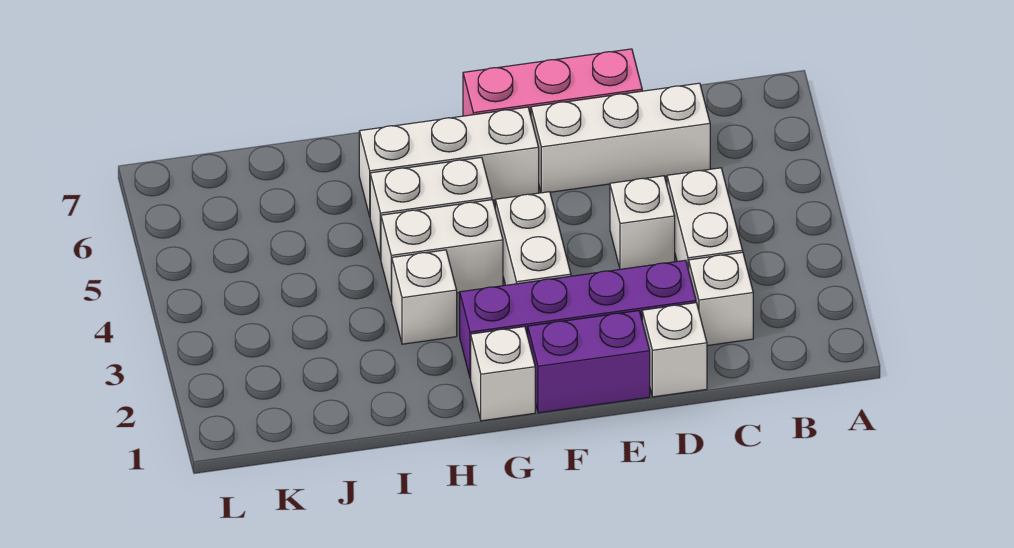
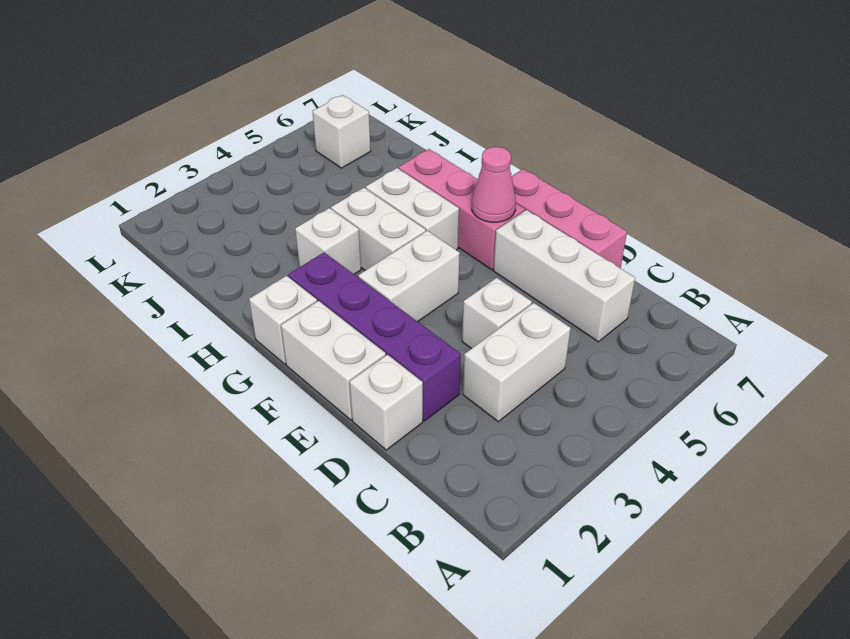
white 1x1 brick [689,252,753,346] -> white 1x1 brick moved to [312,95,371,168]
purple 1x2 brick [528,311,650,413] -> white 1x2 brick [281,301,386,420]
white 1x3 brick [359,107,539,216] -> pink 1x3 brick [399,149,525,270]
none -> pink 1x1 cone [472,147,516,222]

